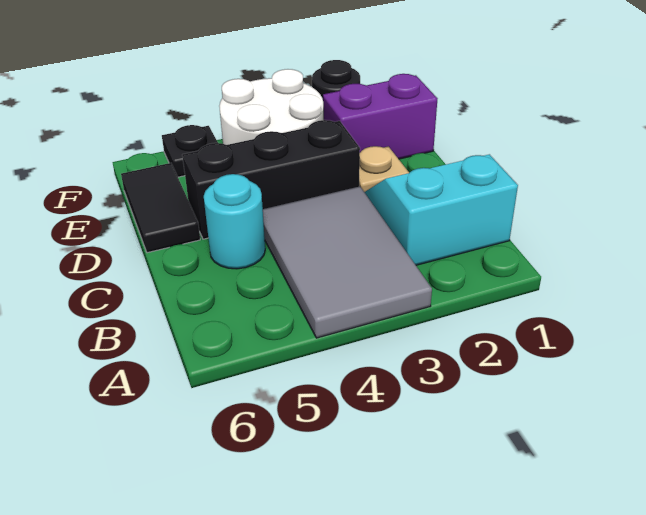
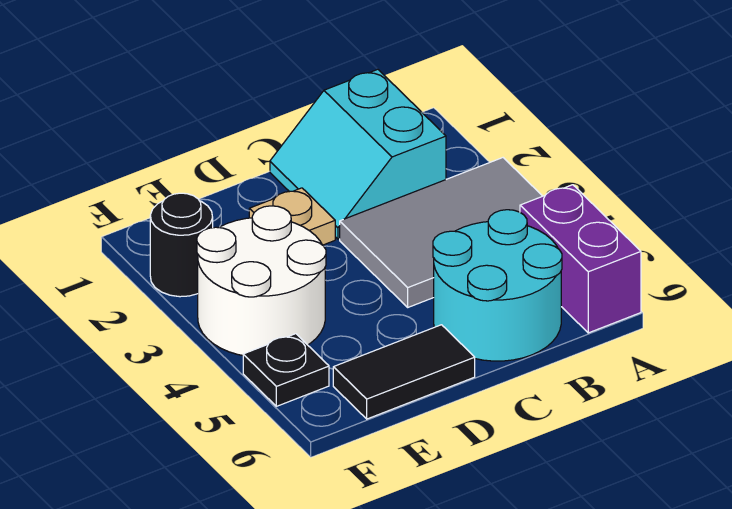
cyan 1x1 round brick [204,174,265,269] -> cyan 2x2 round brick [433,210,562,361]
black 1x3 brick [182,120,360,239] -> none
purple 1x2 brick [323,74,437,159] -> purple 1x2 brick moved to [520,185,641,333]

